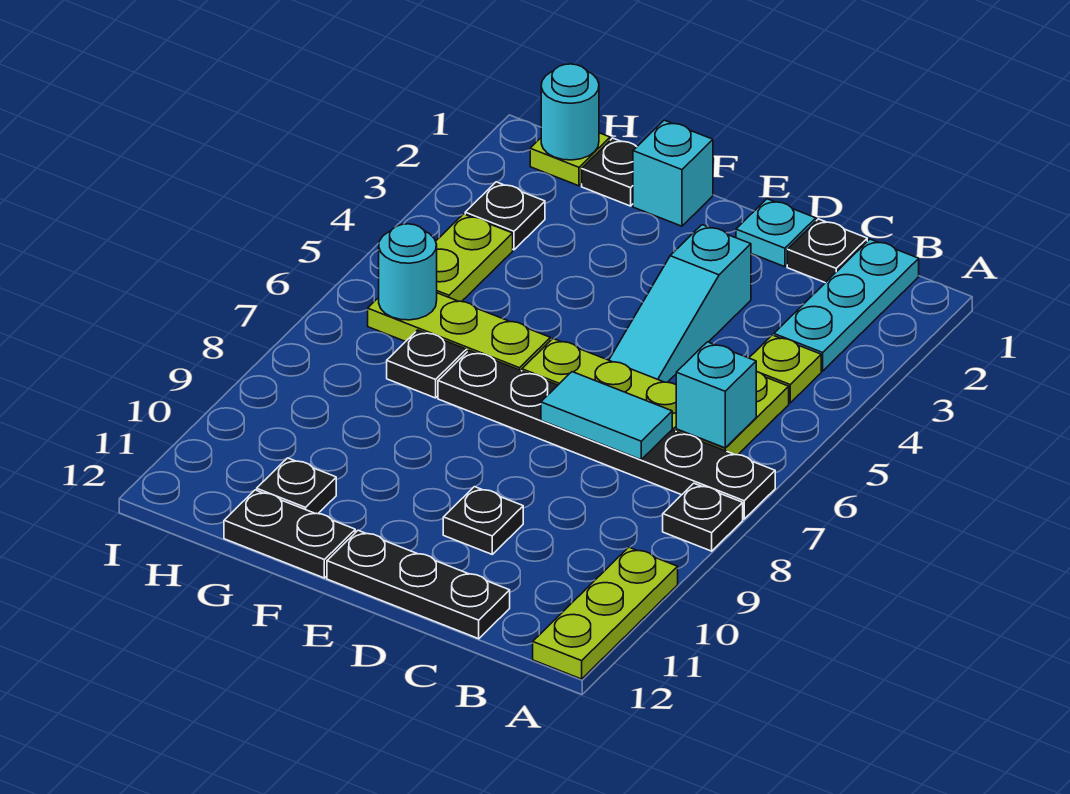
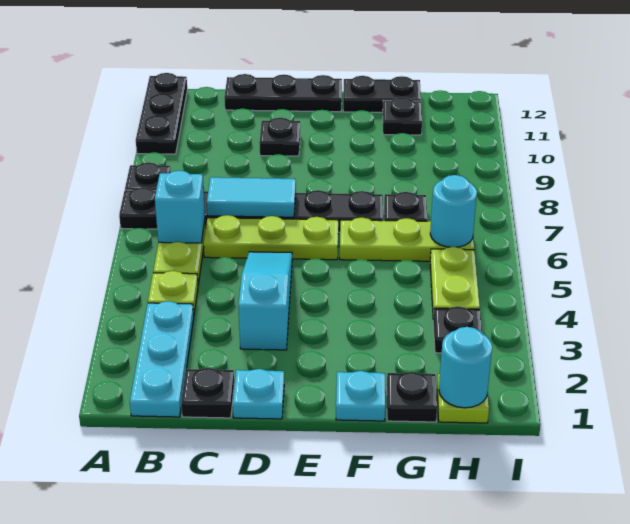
lime 1x3 plate [533,547,678,679] -> black 1x3 plate [136,73,187,154]
cyan 1x1 brick [633,120,713,226] -> cyan 1x1 plate [336,371,385,421]

